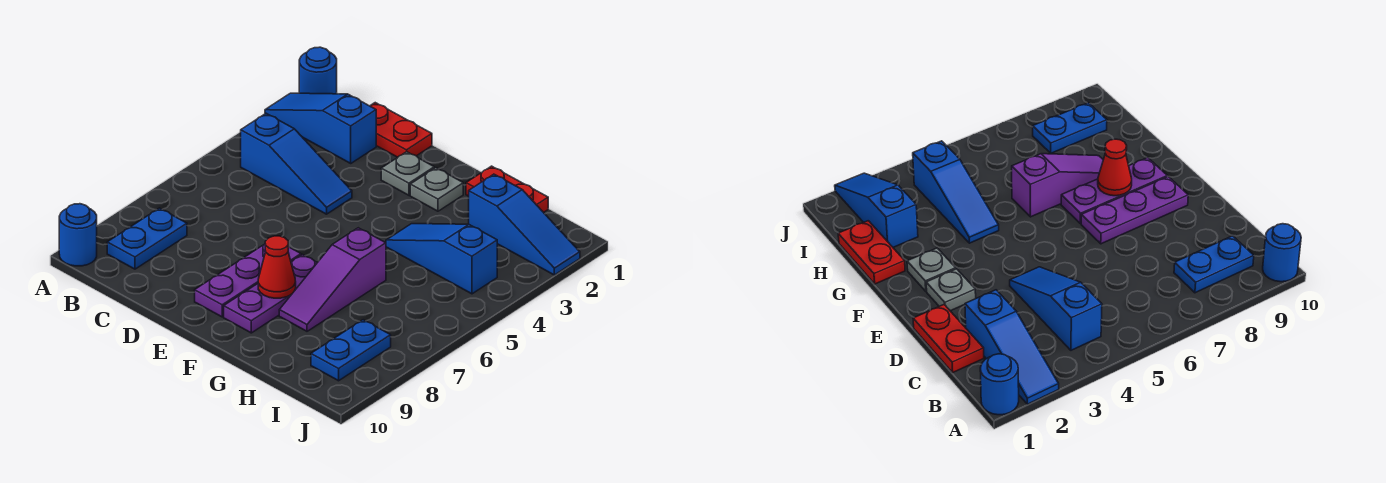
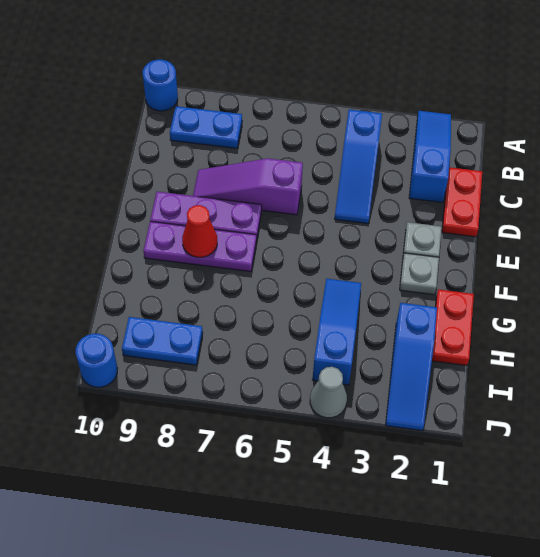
blue 1x1 round brick [299,47,337,94] -> blue 1x1 round brick moved to [76,334,118,387]
purple 1x3 slope [279,228,386,331] -> purple 1x3 slope moved to [193,158,303,215]
none -> grey 1x1 cone [310,367,347,418]

